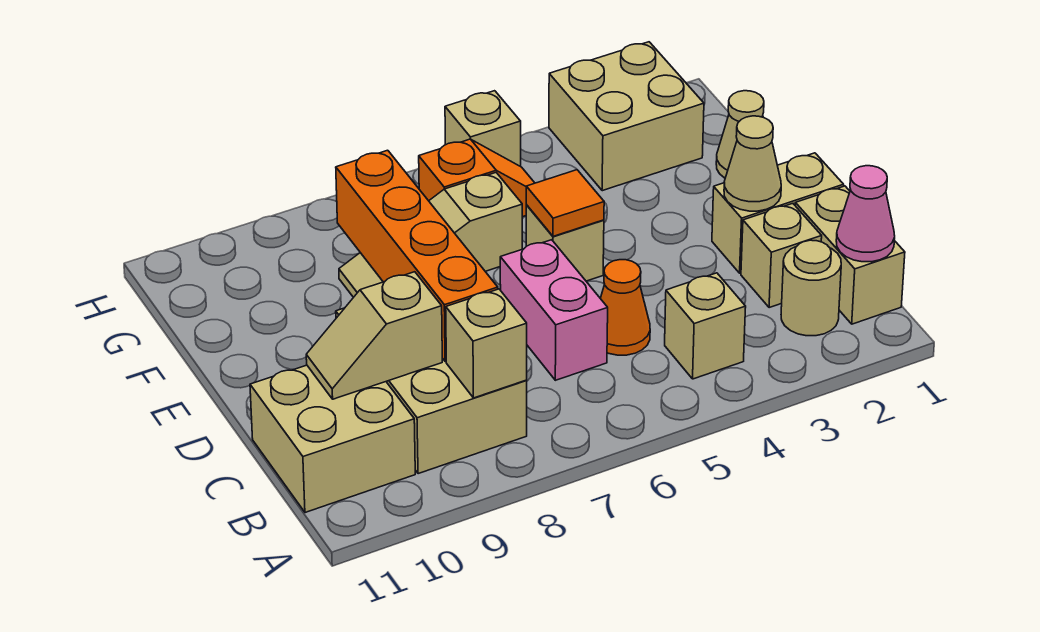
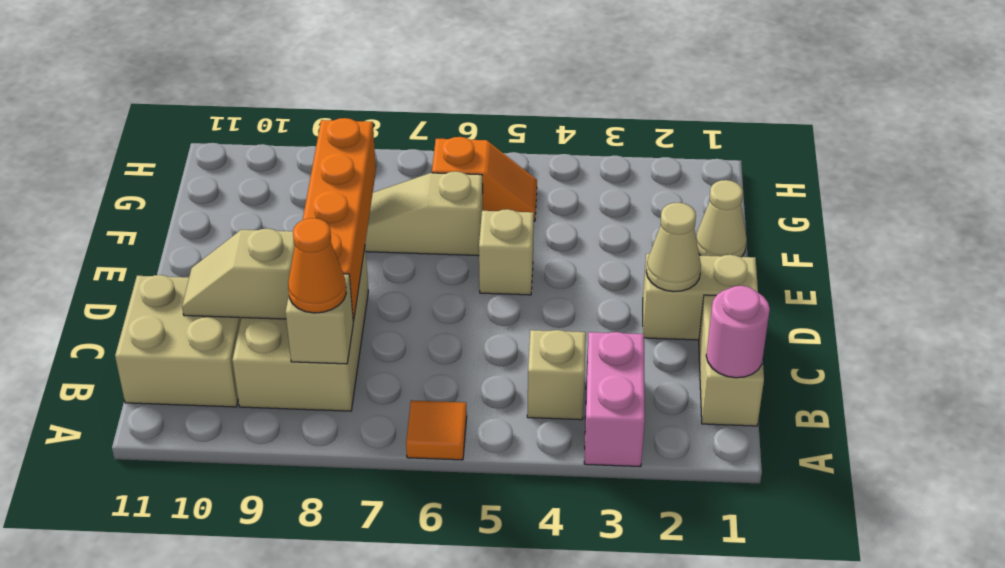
pink 1x1 cone [836,166,895,262] -> pink 1x1 round brick [706,286,770,378]
tan 1x1 round brick [781,240,841,336] -> none
tan 1x1 brick [741,203,822,308] -> none
orange 1x1 cone [600,260,650,355] -> orange 1x1 cone moved to [288,218,346,313]
pink 1x2 brick [500,240,608,380] -> pink 1x2 brick moved to [584,332,645,467]
orange 1x1 tile [526,170,604,236] -> orange 1x1 tile moved to [406,400,467,460]
tan 2x2 brick [549,42,704,191] -> none
tan 1x1 brick [445,91,521,166] -> none

